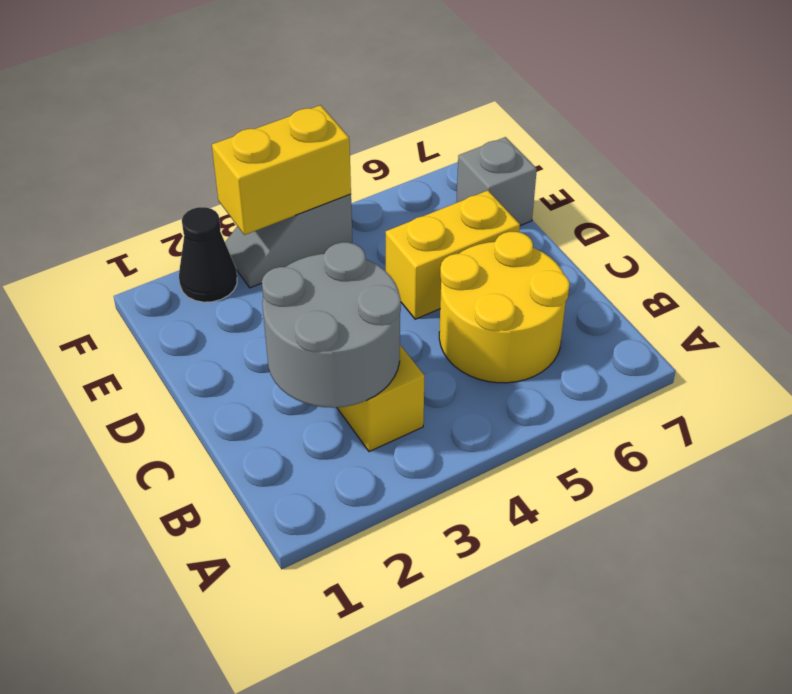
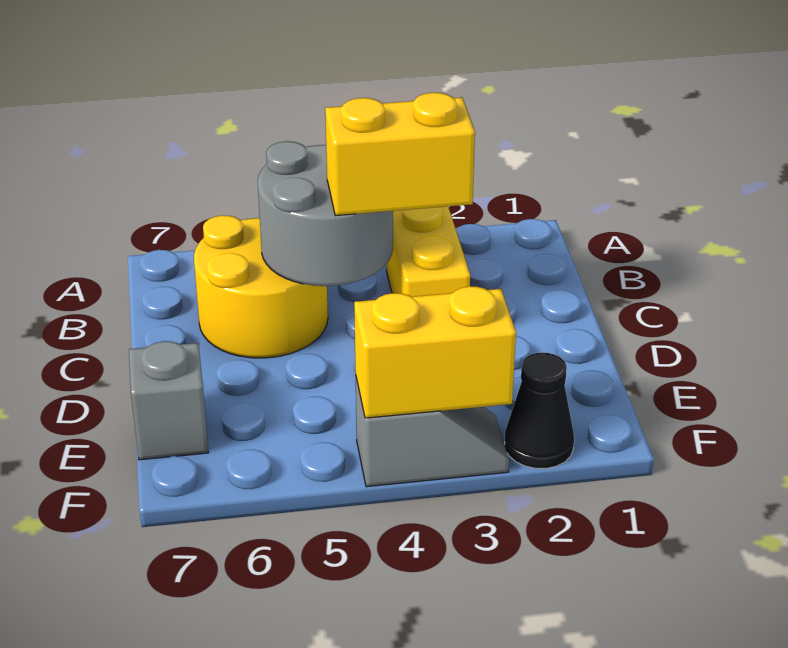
grey 2x2 round brick [262,242,401,408] -> grey 2x2 round brick moved to [258,141,393,286]
yellow 1x2 brick [386,190,520,319] -> yellow 1x2 brick moved to [325,93,475,216]

